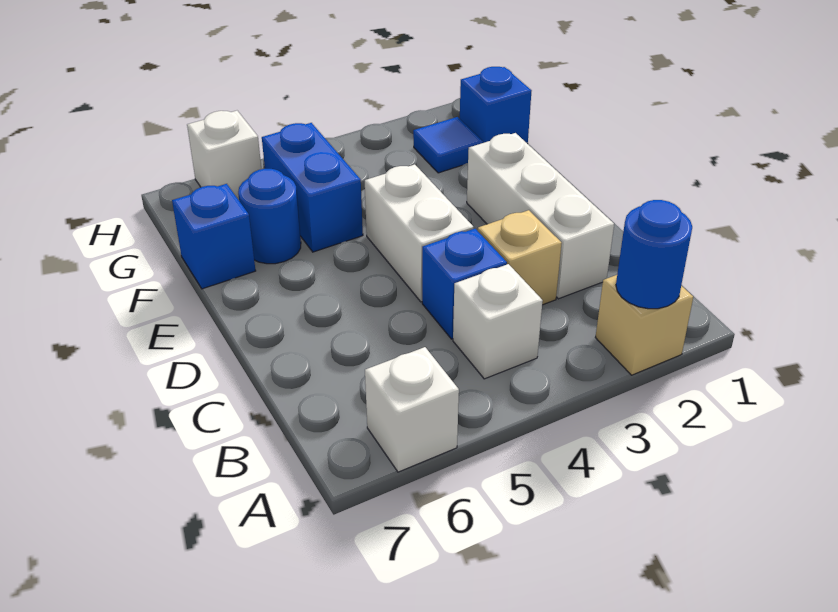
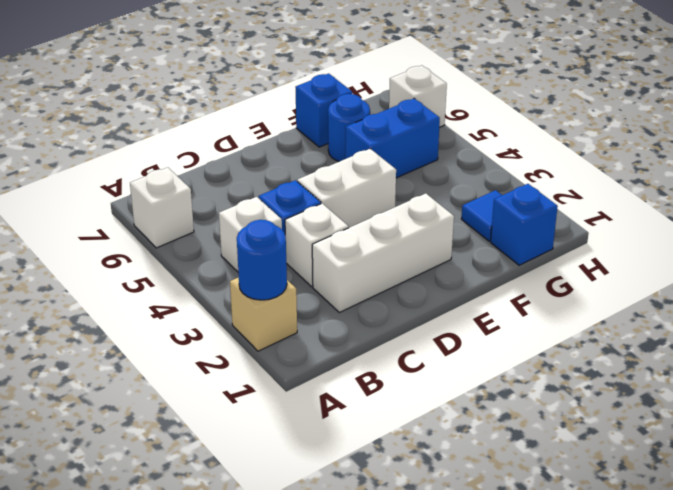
tan 1x1 brick [478,210,562,305] -> white 1x1 brick [285,204,349,286]

